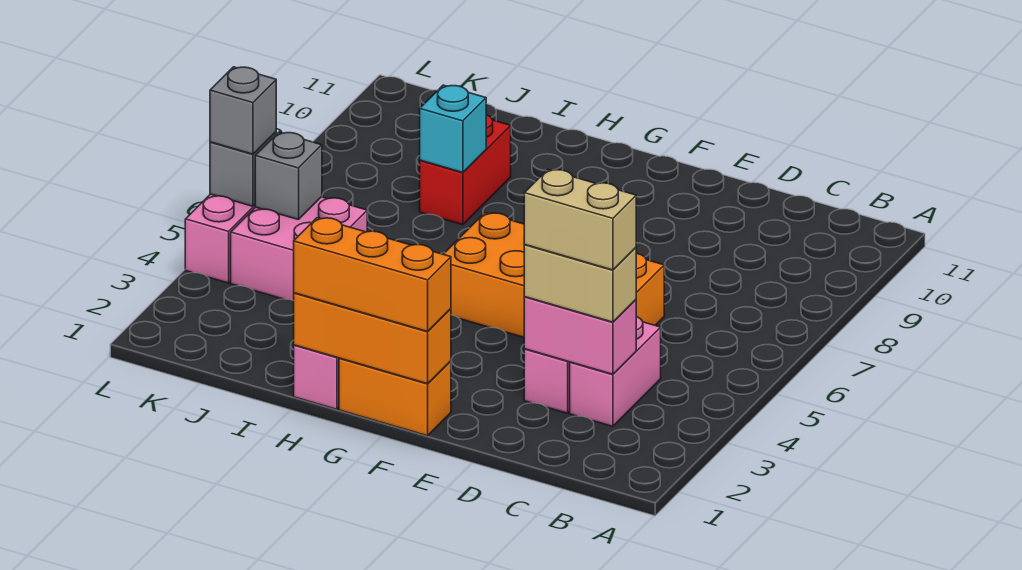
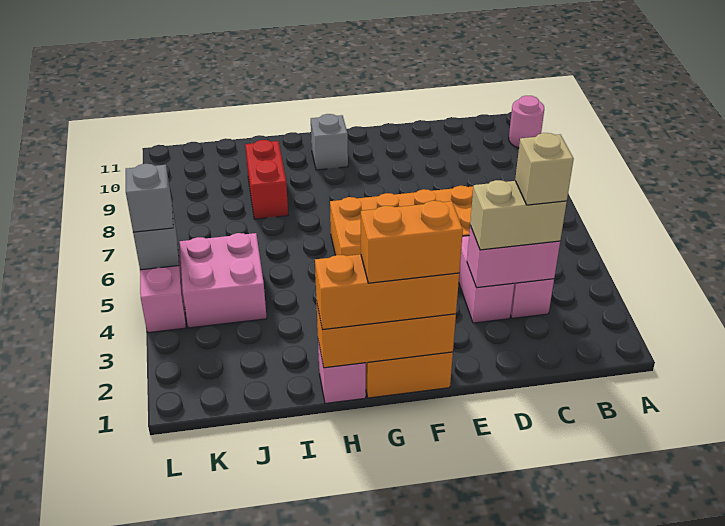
none -> pink 1x1 round brick [509,96,544,148]
tan 1x2 brick [524,170,636,270] -> tan 1x1 brick [515,133,574,205]
none -> orange 1x2 brick [361,201,463,283]
cyan 1x1 brick [420,85,486,173] -> none
grey 1x1 brick [255,132,322,220] -> grey 1x1 brick moved to [311,114,348,170]

